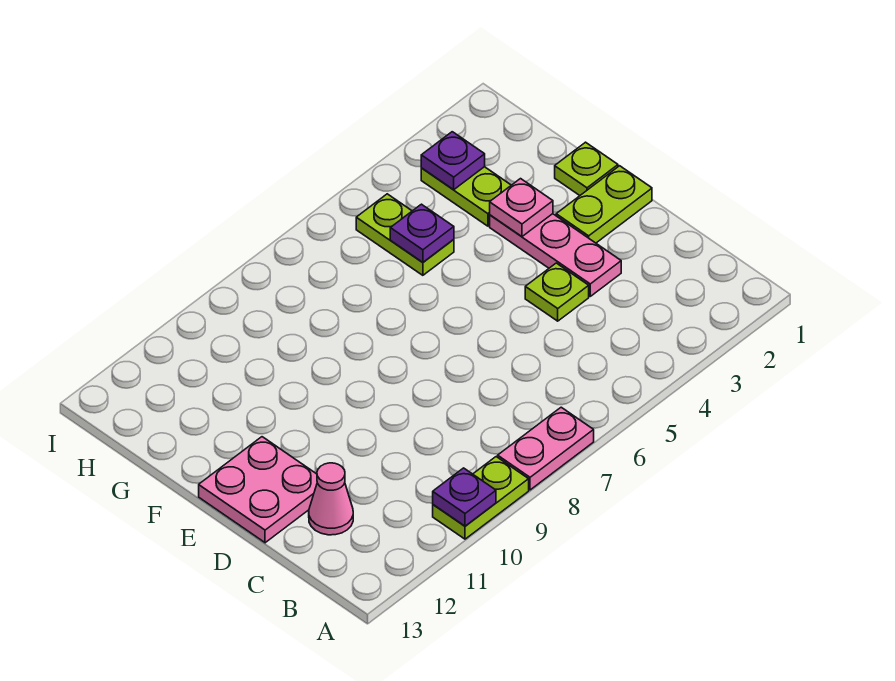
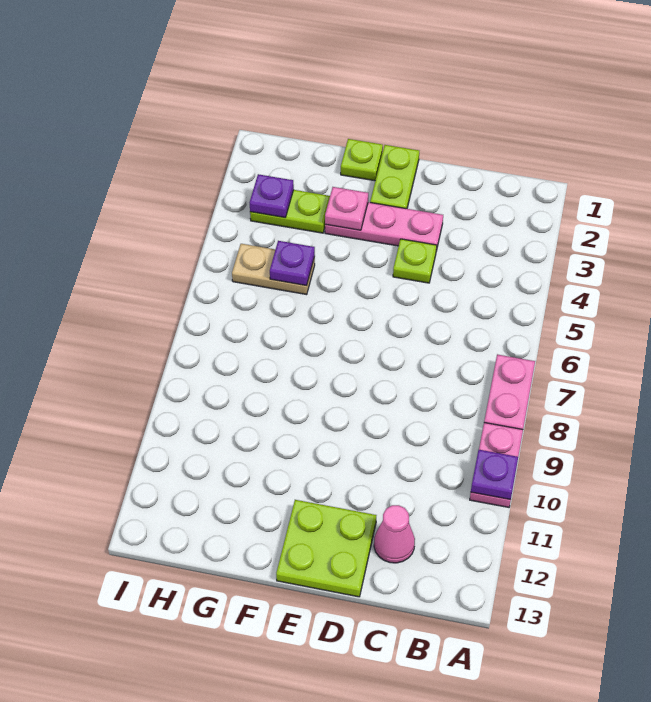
lime 1x2 plate [433,457,529,539] -> pink 1x2 plate [470,423,523,507]
pink 2x2 plate [199,437,317,543] -> lime 2x2 plate [276,500,376,597]
lime 1x2 plate [356,194,454,275] -> tan 1x2 plate [232,244,315,295]

